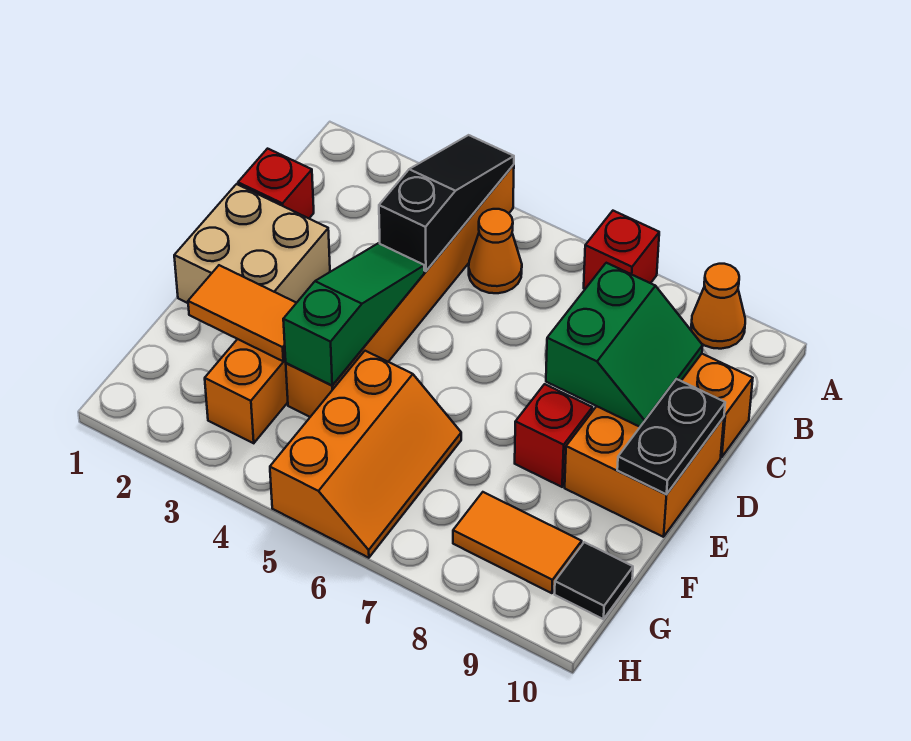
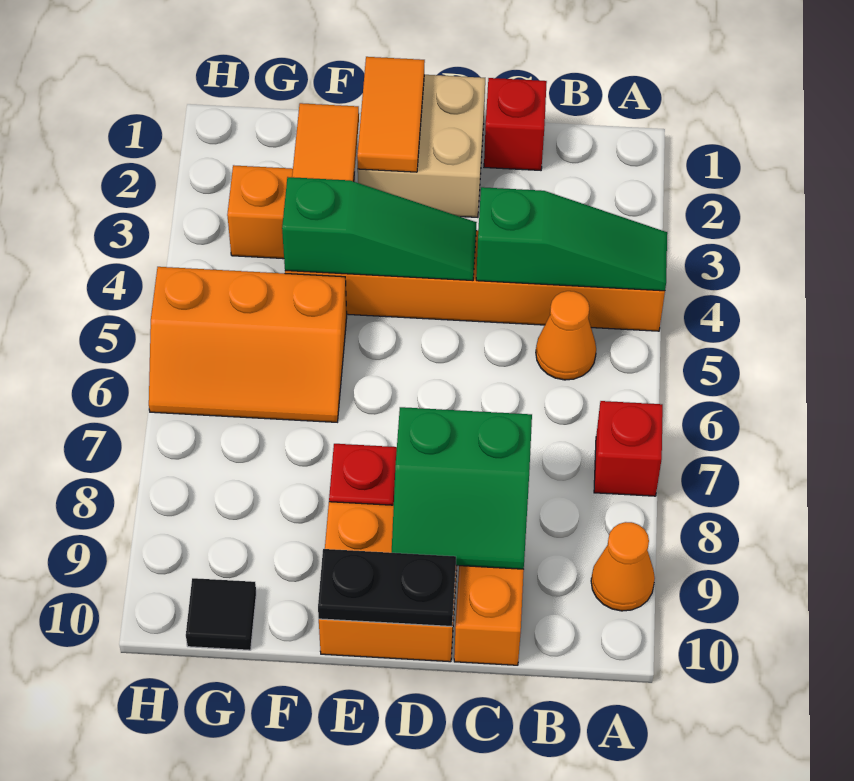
black 1x3 slope [379,135,514,271] -> green 1x3 slope [476,187,667,291]
orange 1x2 tile [453,492,582,593] -> orange 1x2 tile moved to [357,57,425,172]

